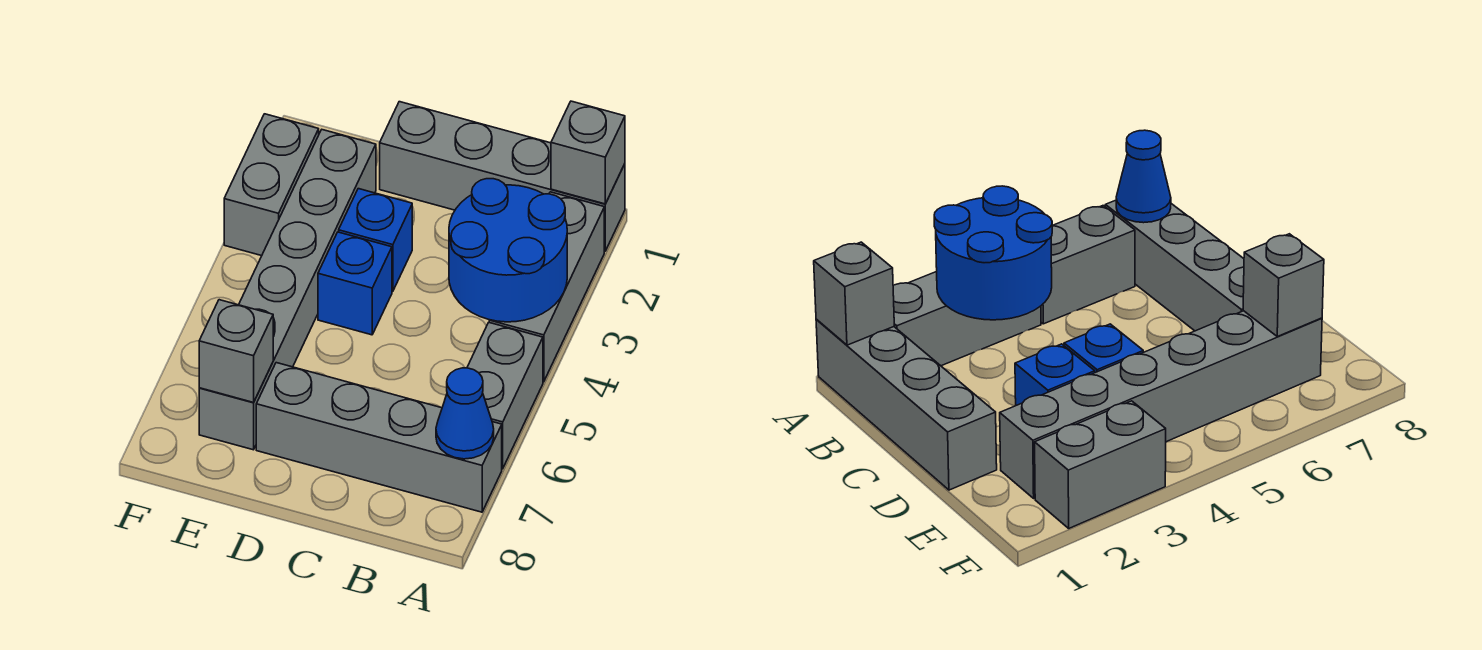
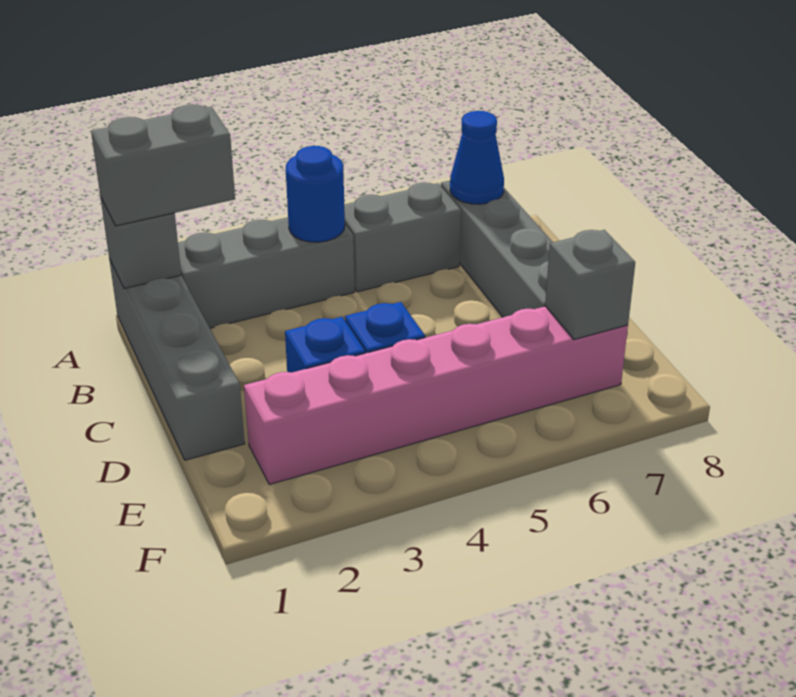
blue 2x2 round brick [449,179,567,322] -> blue 1x1 round brick [286,146,345,242]
grey 1x6 brick [199,130,376,450] -> pink 1x6 brick [244,306,628,484]
grey 1x2 brick [224,114,319,256] -> grey 1x2 brick moved to [91,105,235,226]

